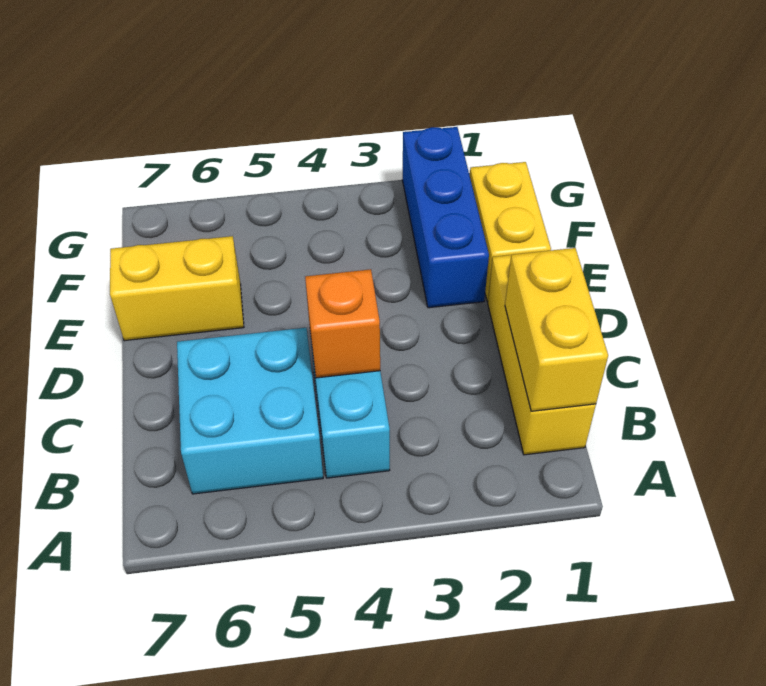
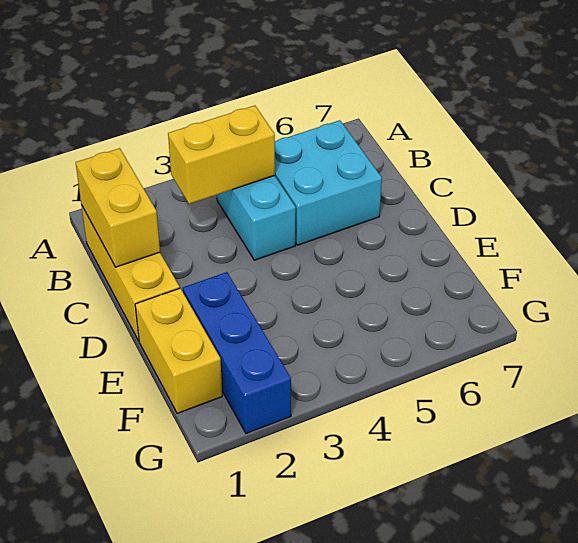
orange 1x1 brick [305,269,380,378] -> none
yellow 1x2 brick [110,236,244,341] -> yellow 1x2 brick moved to [168,106,275,204]

